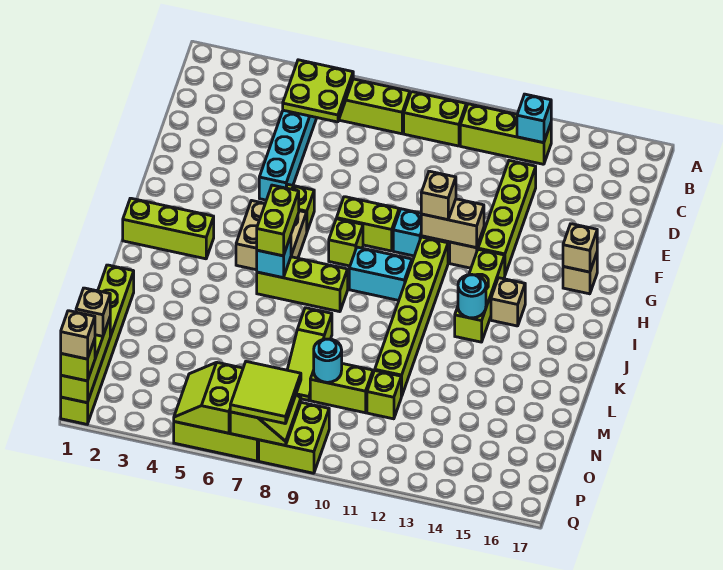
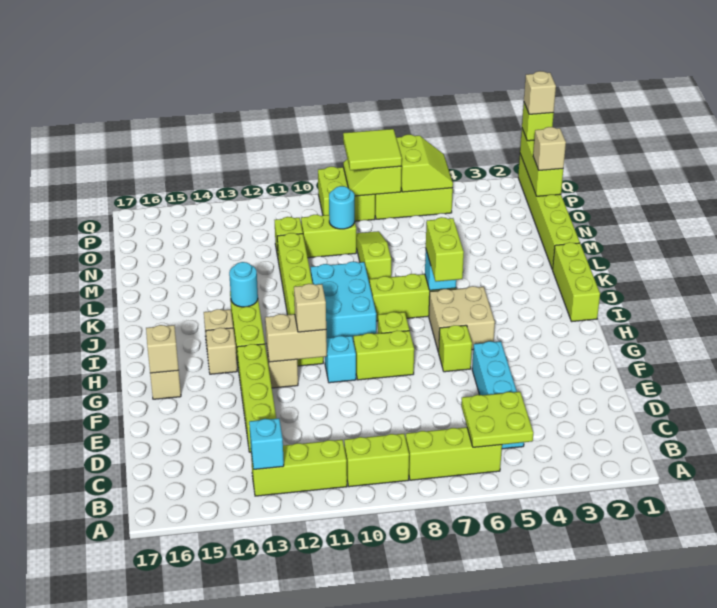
none -> tan 1x1 brick [206,328,237,374]
lime 1x3 brick [123,198,214,259] -> lime 1x3 brick turned to [553,242,600,322]
cyan 1x2 brick [349,247,412,300] -> cyan 2x3 brick [311,262,376,341]

